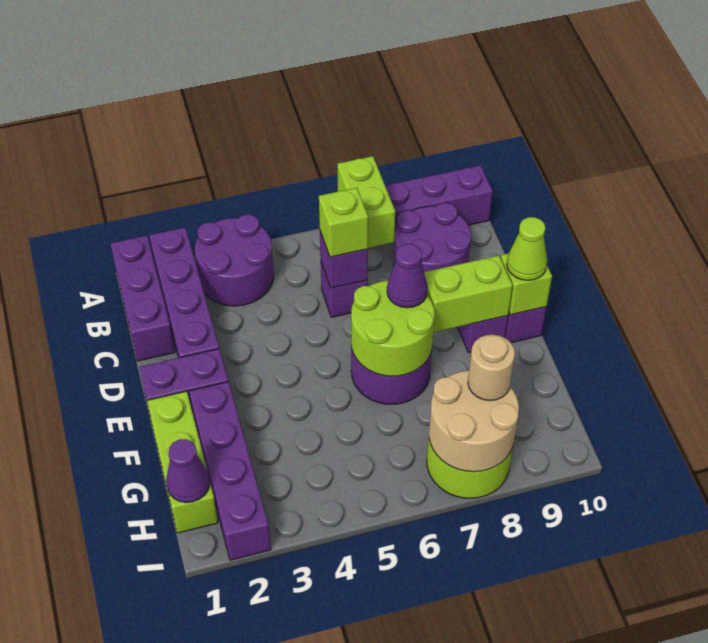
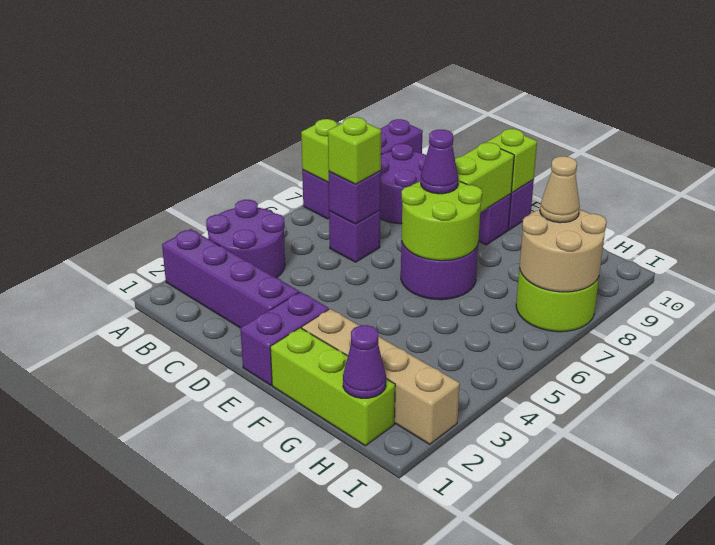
purple 1x3 brick [111,236,175,361] -> none
lime 1x1 cone [507,217,547,280] -> none
purple 1x4 brick [189,382,271,560] -> tan 1x4 brick [302,309,460,444]
tan 1x1 round brick [468,335,515,401] -> tan 1x1 cone [540,156,580,223]

